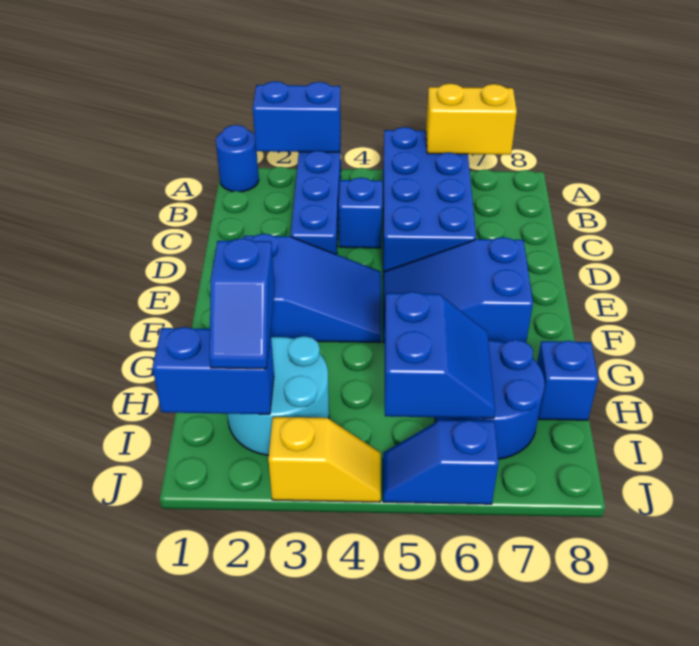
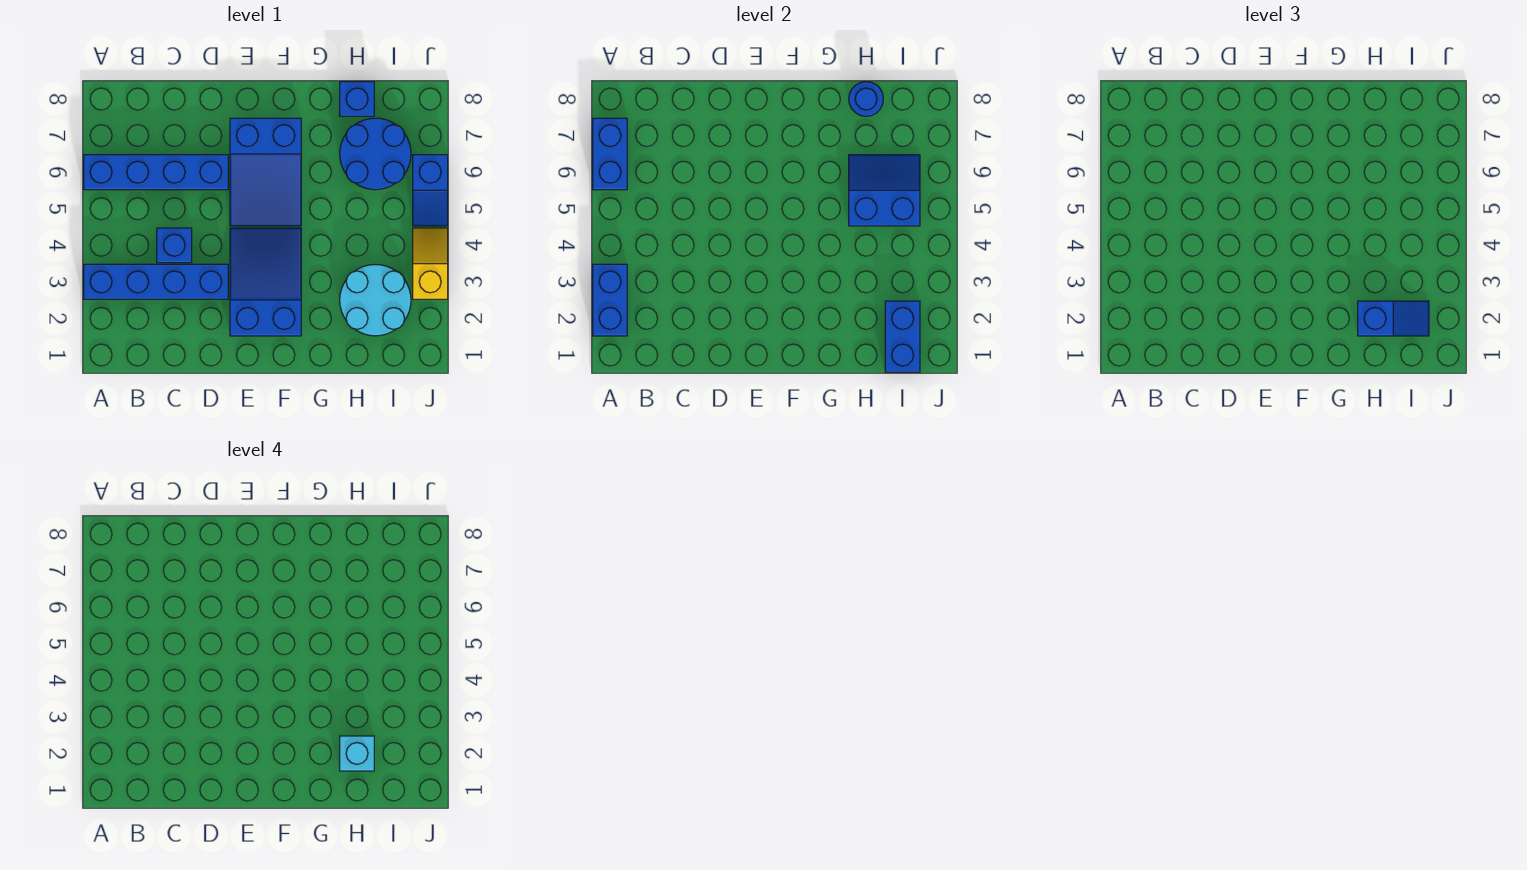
blue 1x1 round brick [216,125,259,192] -> blue 1x1 round brick moved to [849,82,883,116]
blue 2x4 brick [383,127,476,272] -> blue 1x4 brick [84,155,228,190]
yellow 1x2 brick [426,84,517,155] -> blue 1x2 brick [593,118,627,190]
none -> cyan 1x1 brick [340,736,374,771]

